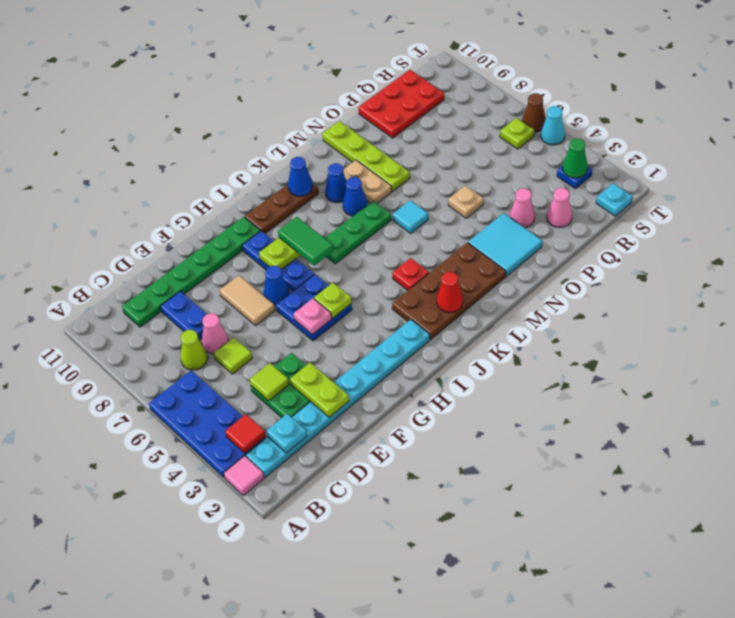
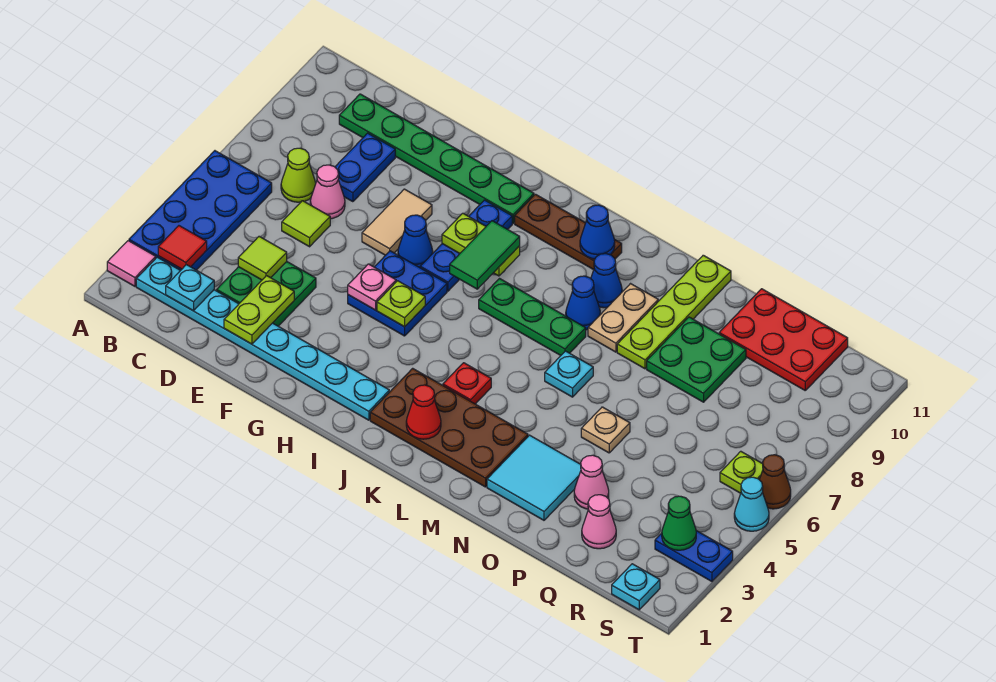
cyan 1x1 tile [393,200,428,233] -> cyan 1x1 plate [545,351,593,397]
none -> green 2x2 plate [647,317,746,402]
blue 1x1 plate [557,165,592,189] -> blue 1x2 plate [655,531,733,581]

